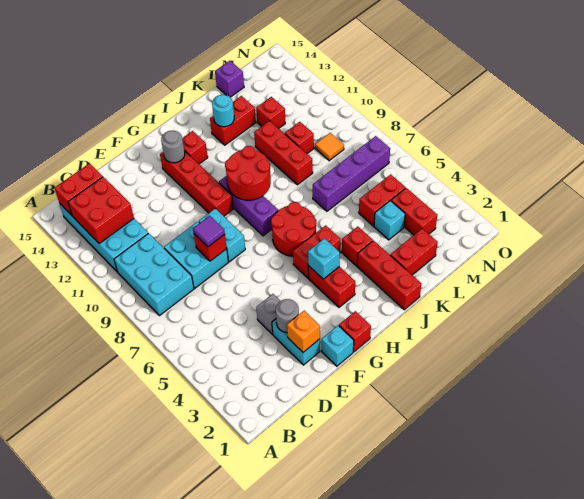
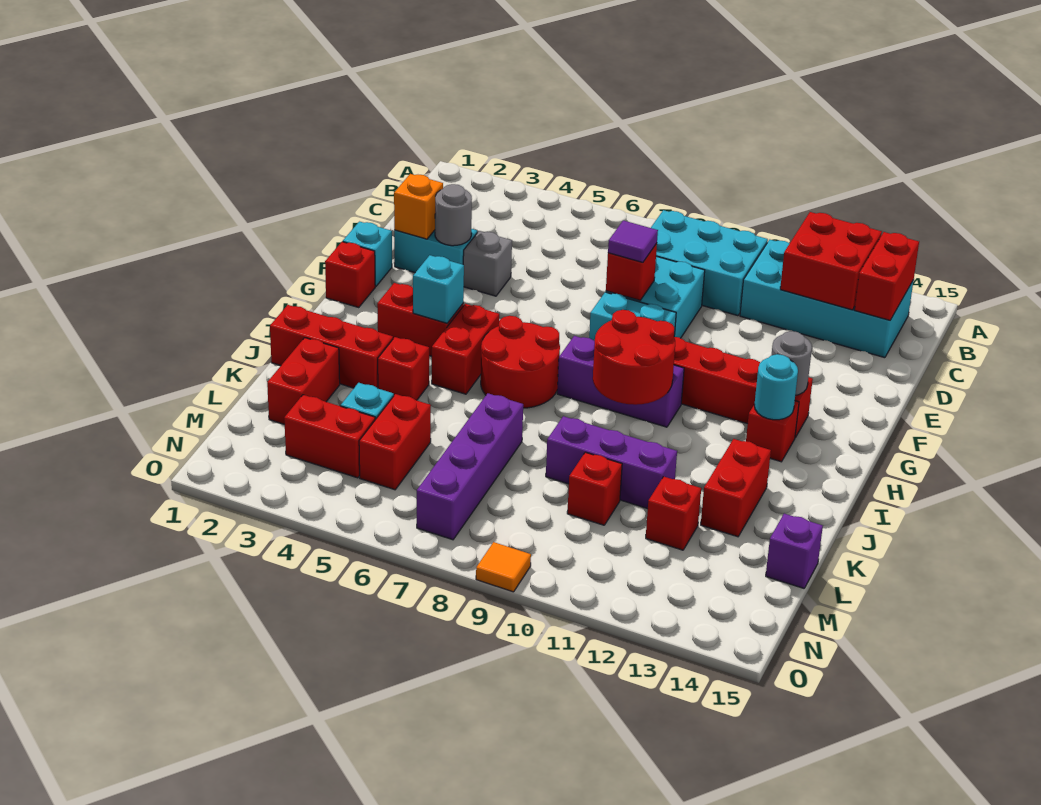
cyan 1x1 round brick [212,95,234,127] -> cyan 1x1 round brick moved to [754,354,798,420]
red 1x3 brick [254,121,313,185] -> purple 1x3 brick [546,416,677,509]
orange 1x1 tile [315,133,344,161] -> orange 1x1 tile moved to [476,542,531,592]

